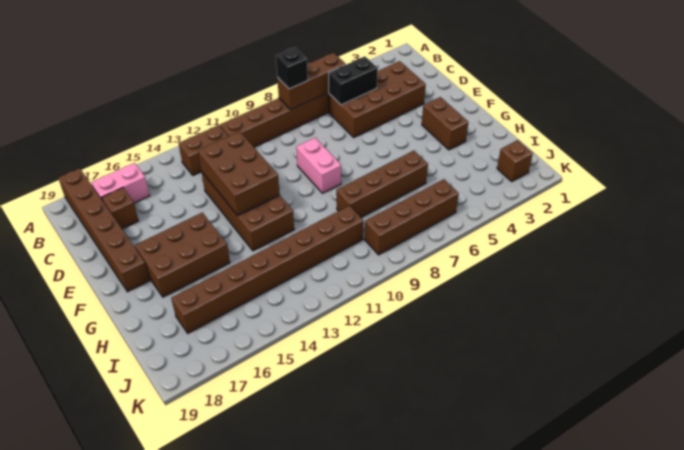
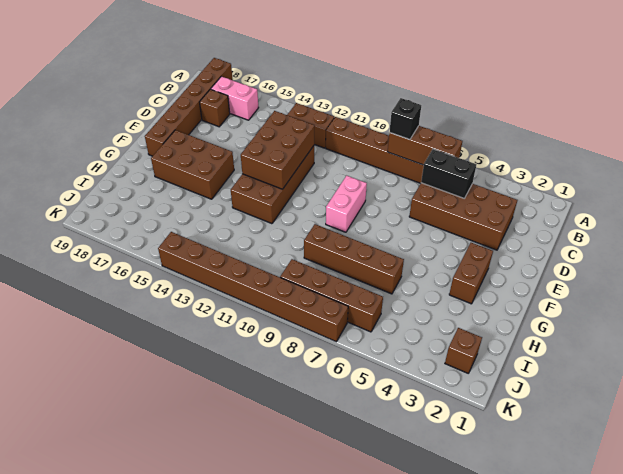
brown 1x8 brick [171,206,363,333] -> brown 1x8 brick moved to [158,232,348,342]

